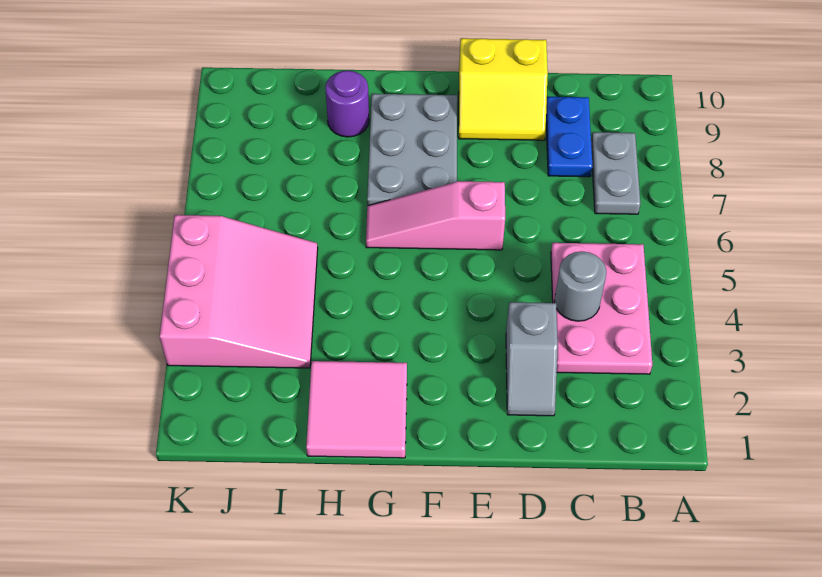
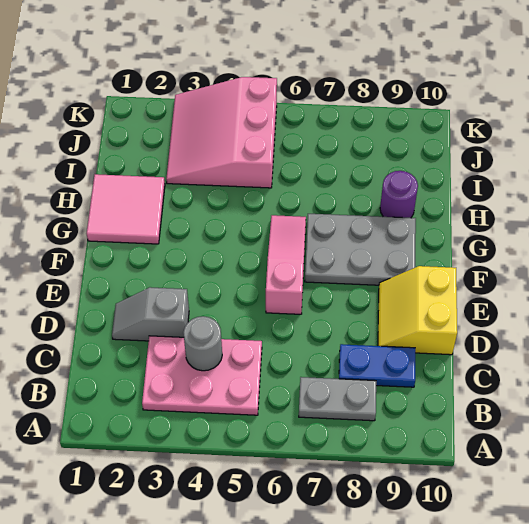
pink 3x3 slope [159,215,318,368] -> pink 3x3 slope turned to [166,77,277,188]

